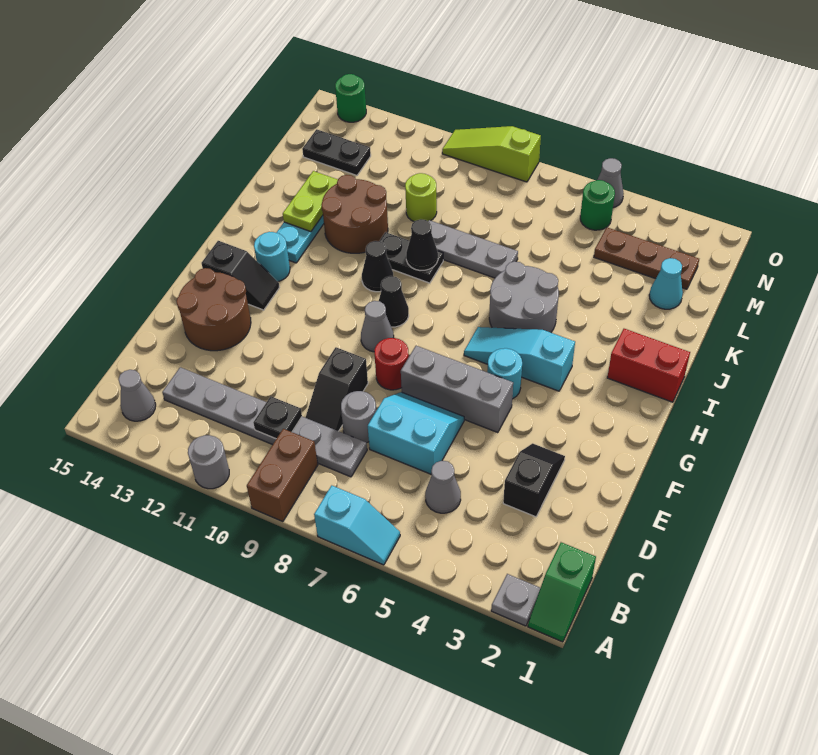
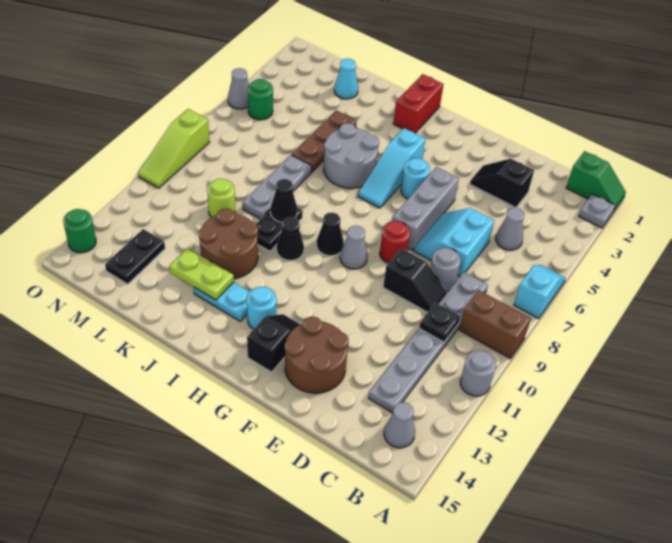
brown 1x3 plate [594,227,699,289] -> brown 1x3 plate moved to [291,110,356,172]

